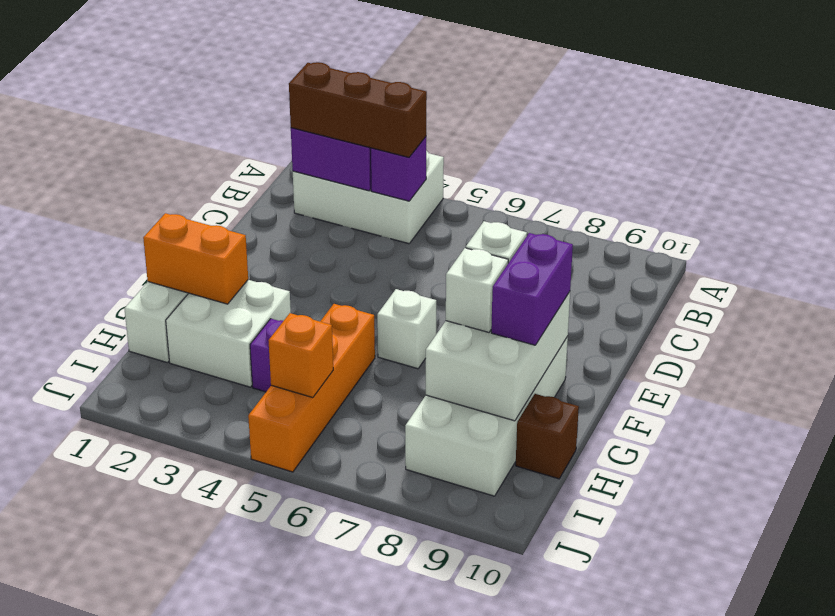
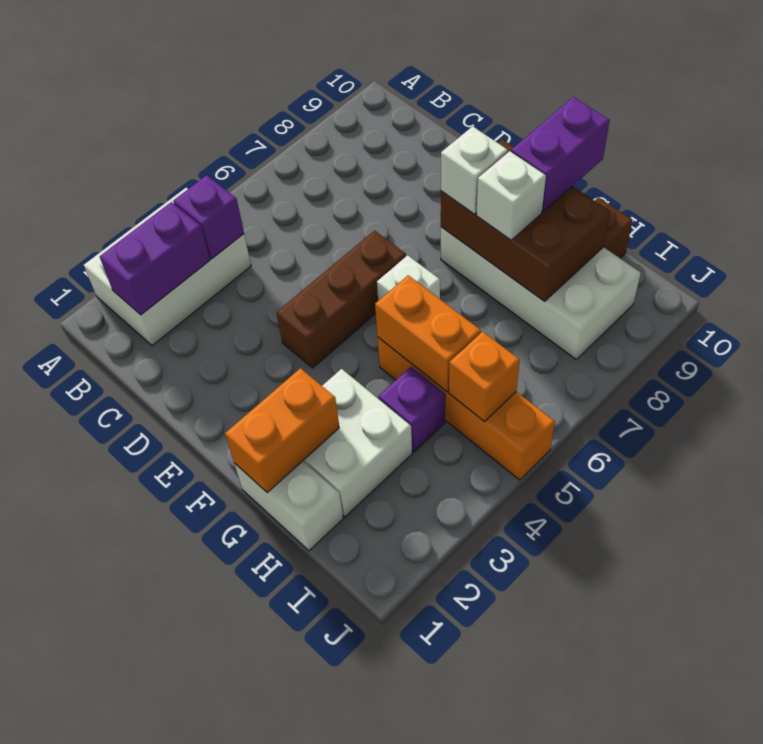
brown 1x3 brick [289,62,427,157] -> brown 1x3 brick moved to [276,231,406,368]
white 2x3 brick [426,292,570,421] -> brown 2x3 brick [441,140,610,301]
purple 1x2 brick [491,233,573,345] -> purple 1x2 brick turned to [511,97,610,212]
none -> orange 1x2 brick [375,275,481,392]

